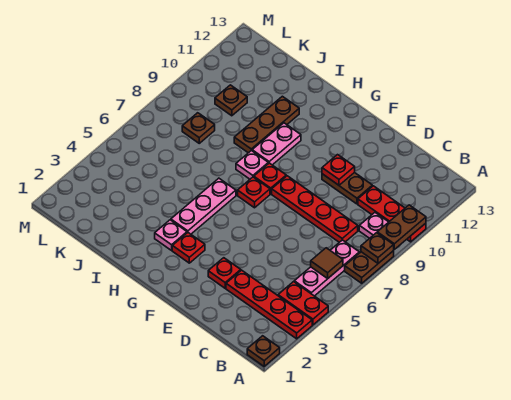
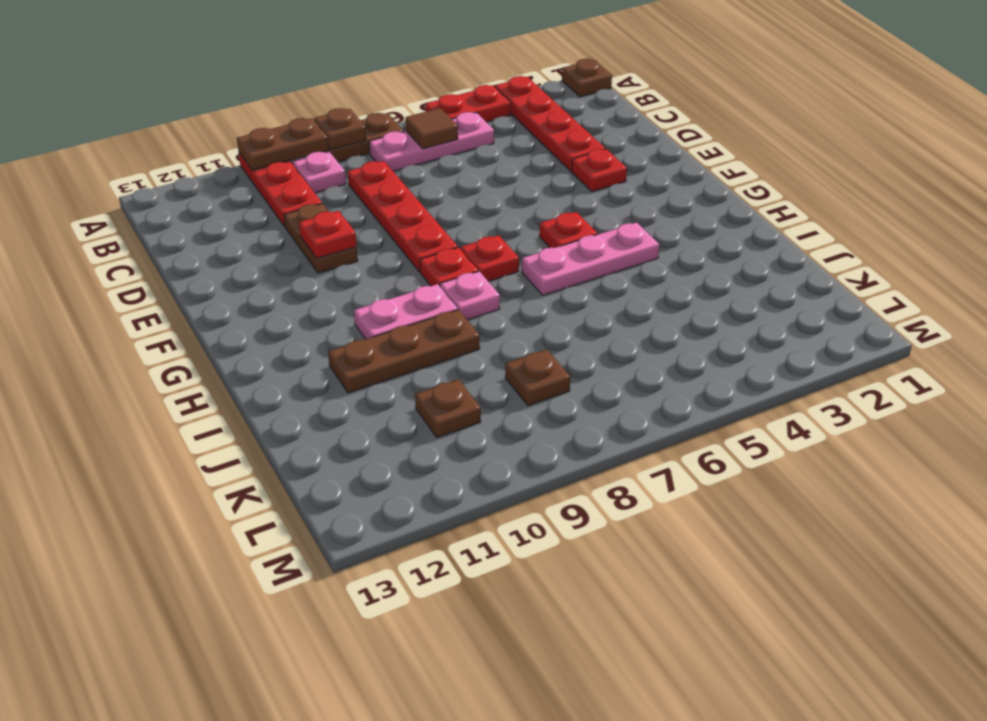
red 1x2 plate [278,282,328,325] -> red 1x2 plate turned to [425,85,511,122]
red 1x1 plate [172,233,205,263] -> red 1x1 plate moved to [539,212,598,248]
pink 1x1 plate [155,220,187,250] -> none

